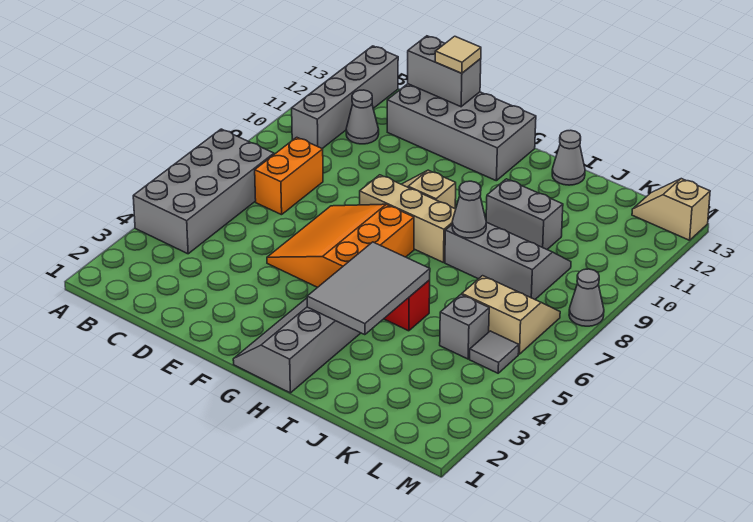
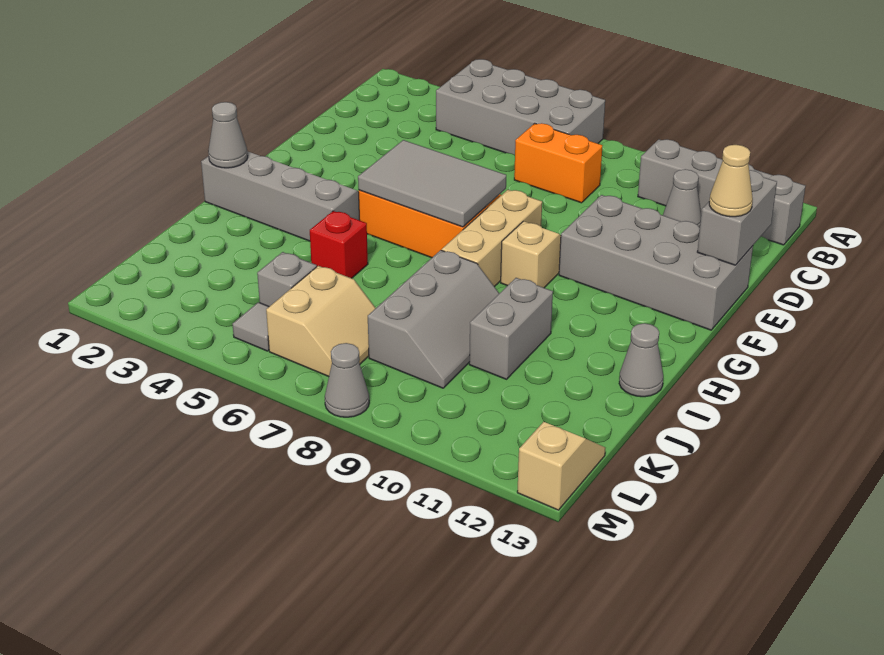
grey 2x4 brick [387,84,536,181] -> grey 2x4 brick turned to [559,195,753,330]
tan 1x1 tile [435,36,481,73] -> tan 1x1 cone [709,145,753,217]
grey 2x3 tile [307,242,430,335] -> grey 2x3 tile moved to [358,140,506,227]
grey 1x1 cone [452,181,486,238] -> grey 1x1 cone moved to [208,102,248,168]

